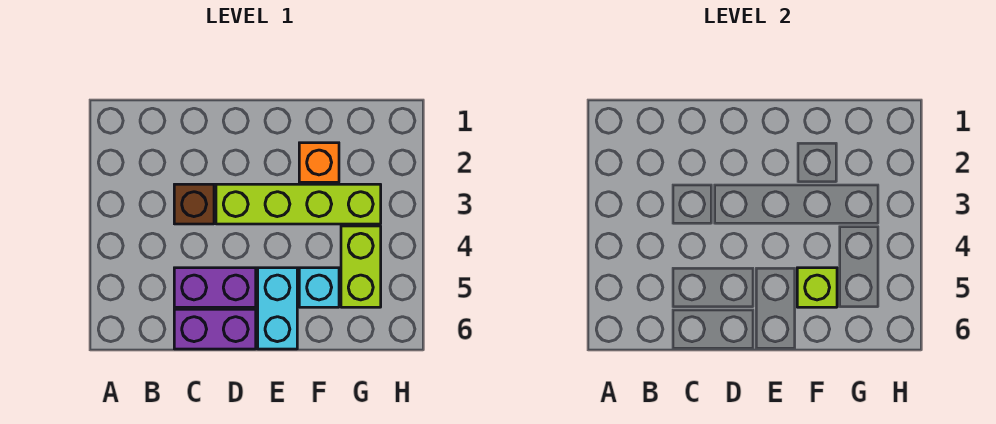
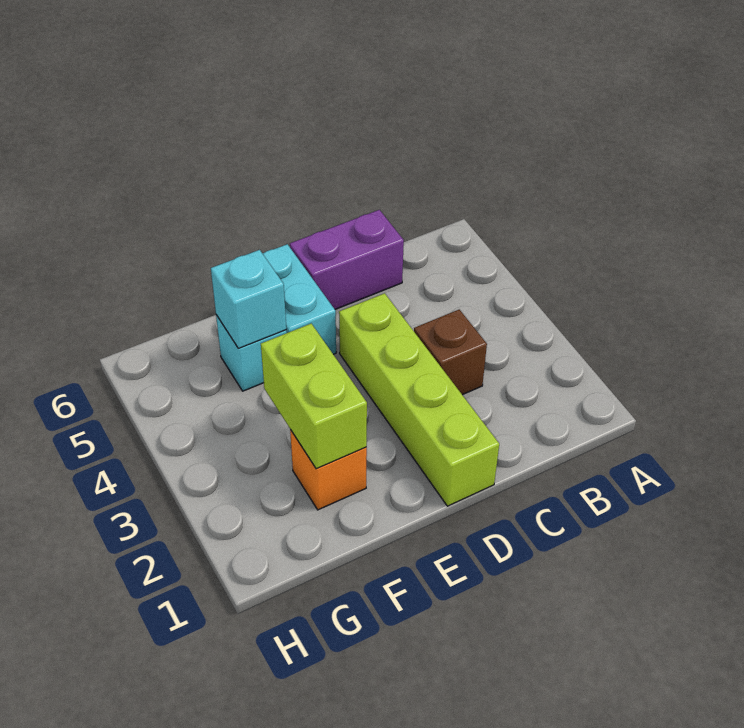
purple 1x2 brick [174,268,256,307] -> none
lime 1x4 brick [216,184,381,224] -> lime 1x4 brick turned to [339,293,499,506]
lime 1x1 brick [797,268,837,307] -> cyan 1x1 brick [211,250,286,348]
lime 1x2 brick [341,226,381,307] -> lime 1x2 brick moved to [261,324,367,469]

